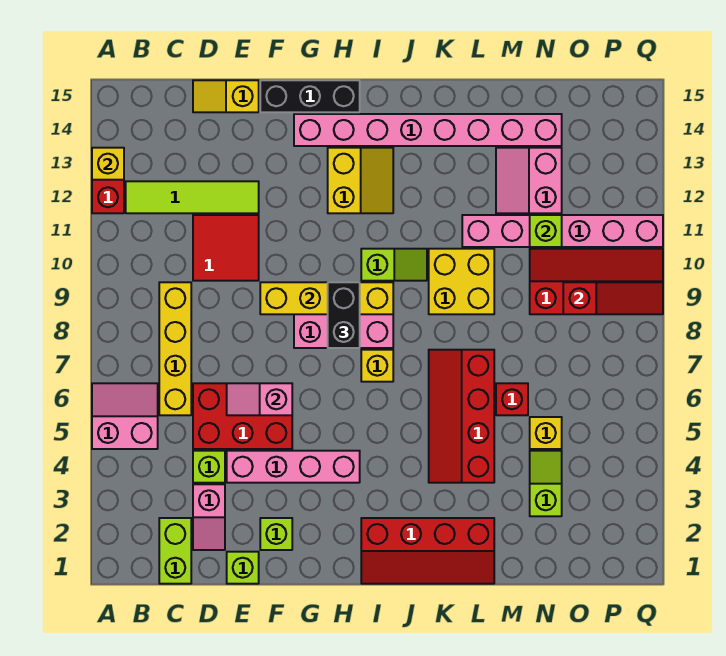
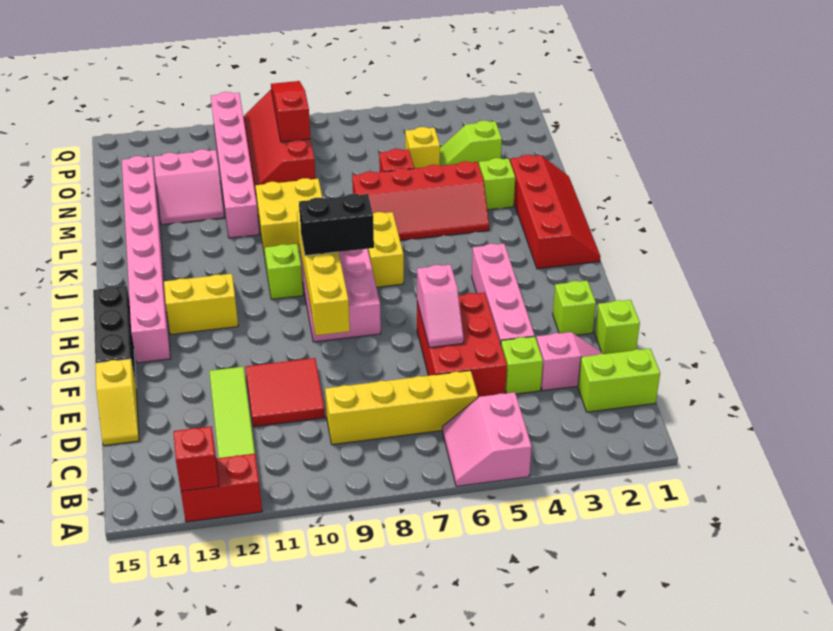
yellow 1x1 brick [92,148,124,180] -> red 1x1 brick [174,426,219,491]
yellow 1x1 brick [361,350,393,382] -> yellow 1x2 brick [368,212,404,287]
lime 1x1 brick [530,215,562,247] -> lime 1x1 brick moved to [479,158,515,210]

